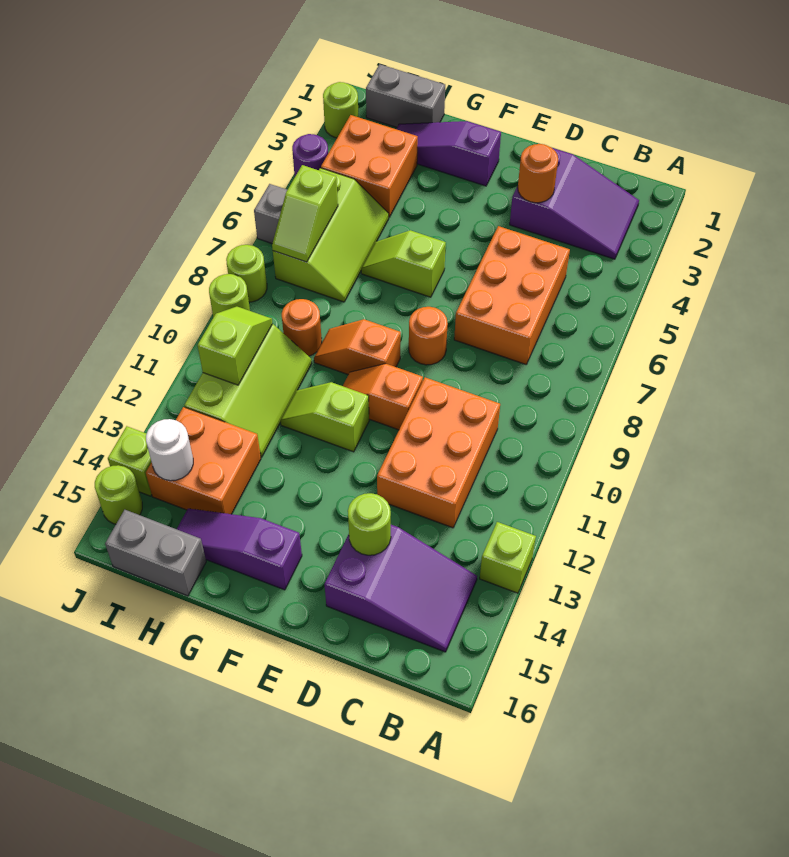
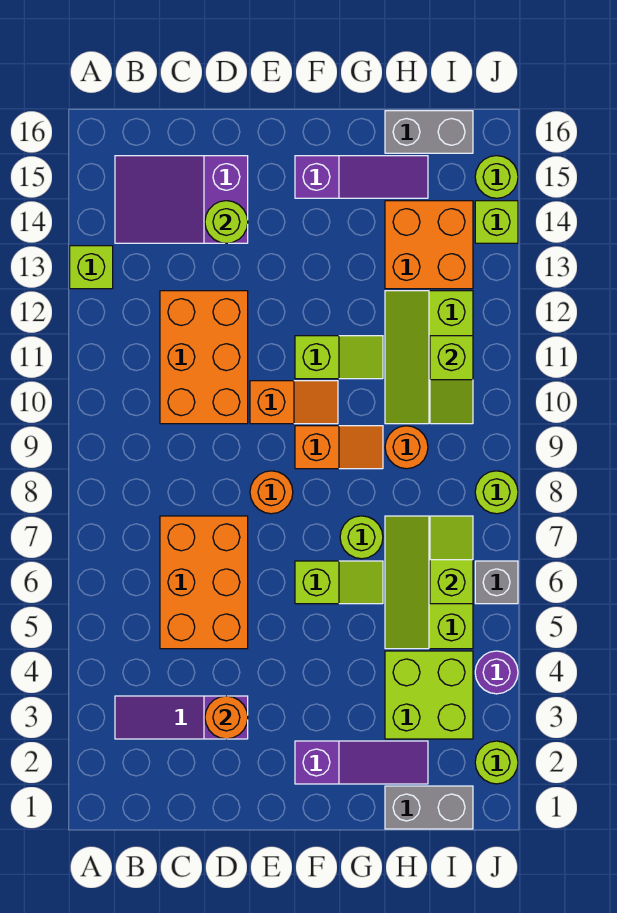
purple 2x3 slope [510,148,639,259] -> purple 1x3 slope [115,696,248,739]
orange 2x2 brick [321,115,418,217] -> lime 2x2 brick [385,651,473,739]
white 1x1 round brick [146,419,193,481] -> none
lime 1x1 round brick [209,274,250,317] -> lime 1x1 round brick moved to [340,516,383,559]

